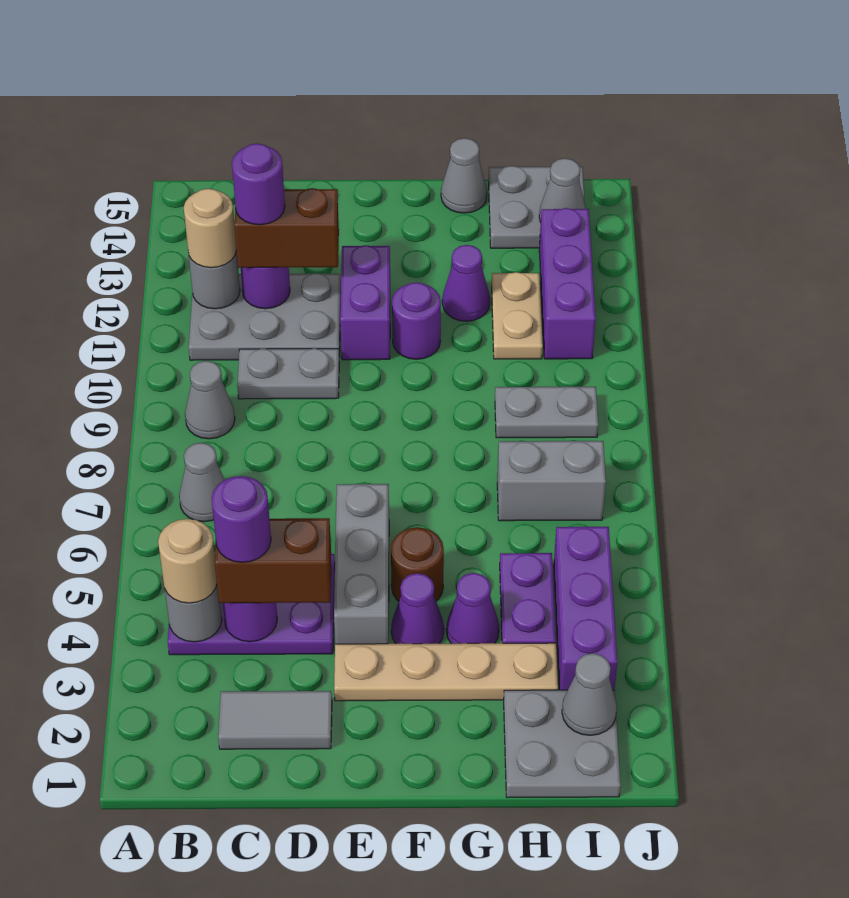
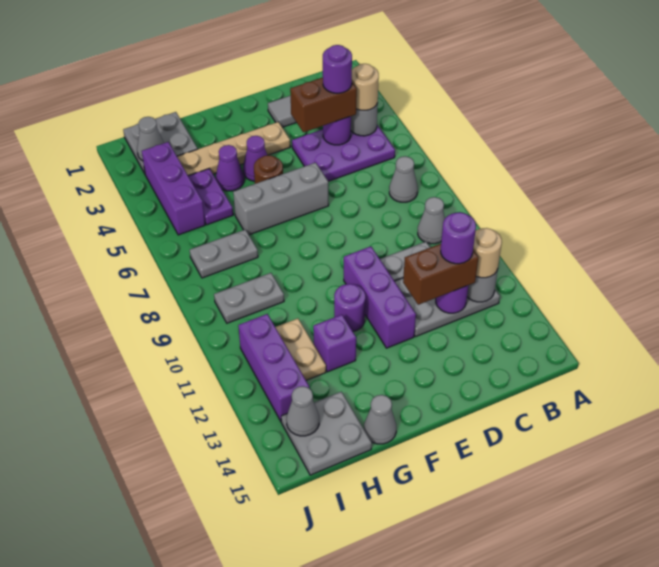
grey 1x3 brick [334,484,389,644] -> grey 1x3 brick turned to [233,162,329,235]
purple 1x2 brick [340,245,390,360] -> purple 1x3 brick [344,246,416,348]
purple 1x1 cone [442,245,490,321] -> purple 1x1 brick [313,315,356,372]
grey 1x2 brick [497,441,606,521] -> grey 1x2 plate [190,230,258,278]

